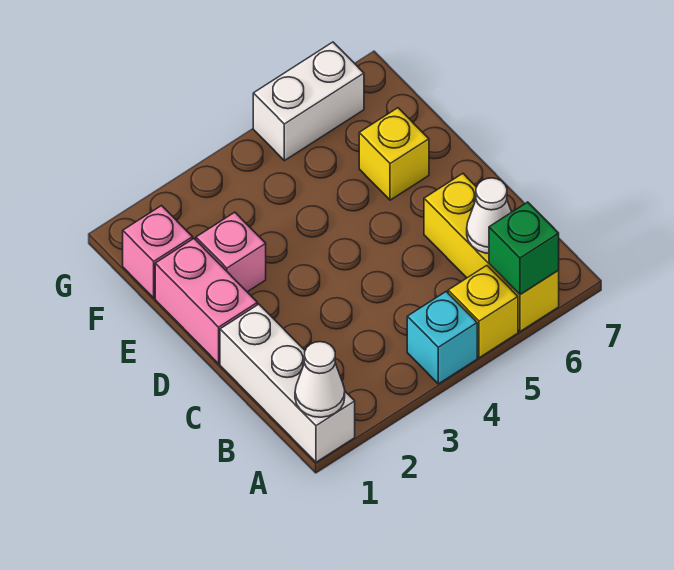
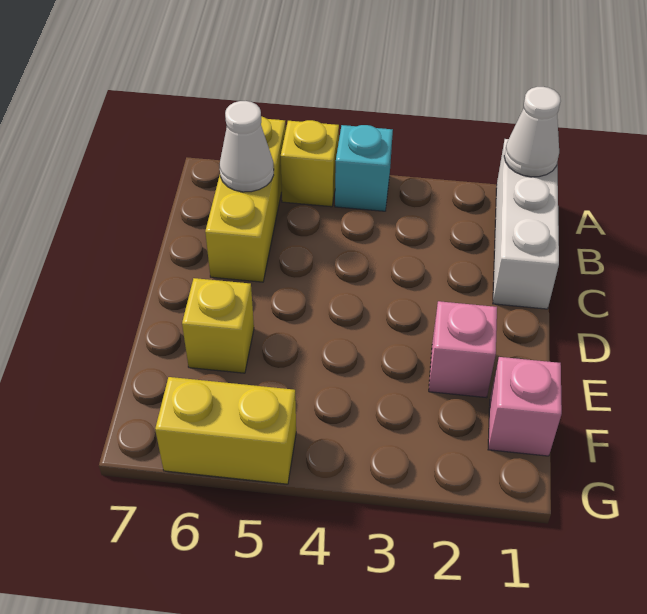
green 1x1 brick [489,202,559,295] -> none
pink 1x2 brick [155,239,257,364] -> none
white 1x2 brick [253,42,364,161] -> yellow 1x2 brick [155,377,296,484]

